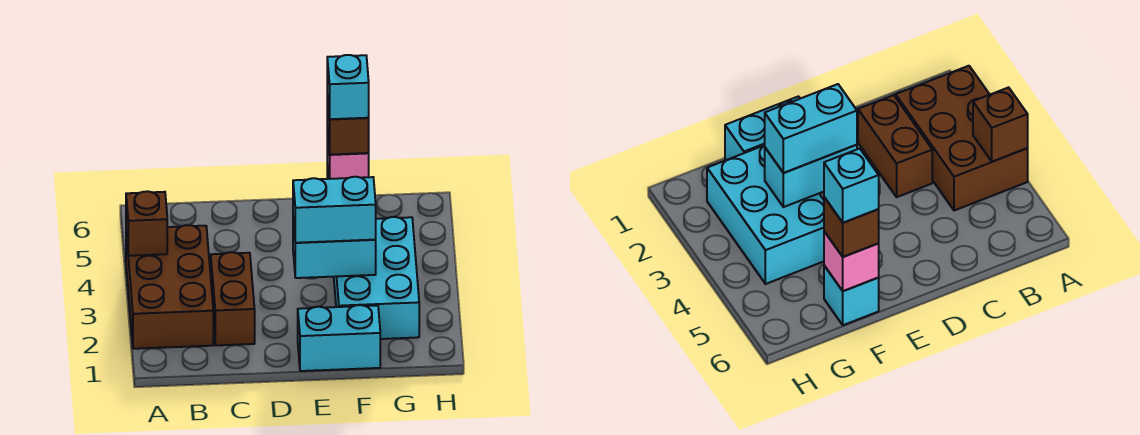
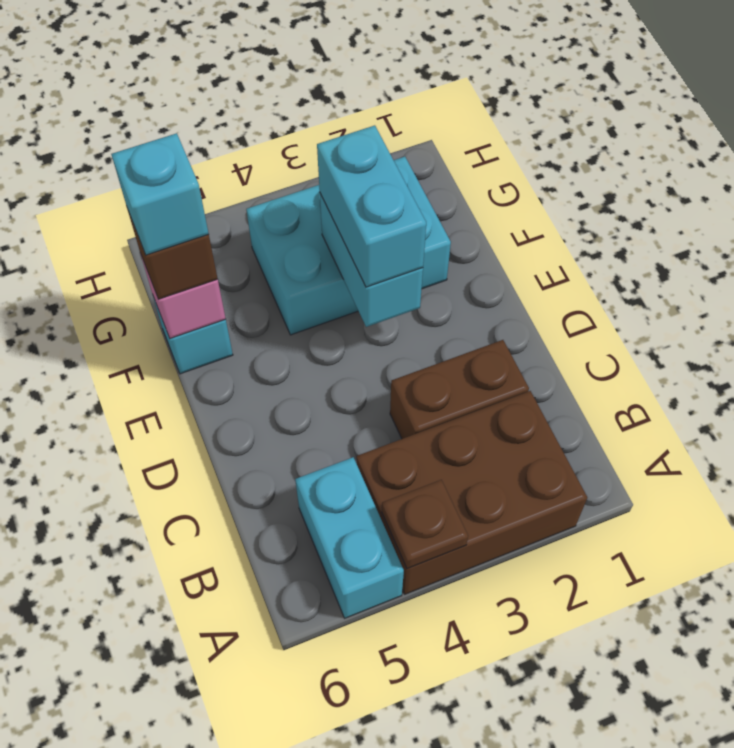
brown 1x1 brick [126,191,167,256] -> brown 1x1 plate [382,480,468,569]
cyan 1x2 brick [298,305,380,371] -> cyan 1x2 brick moved to [295,457,404,618]

